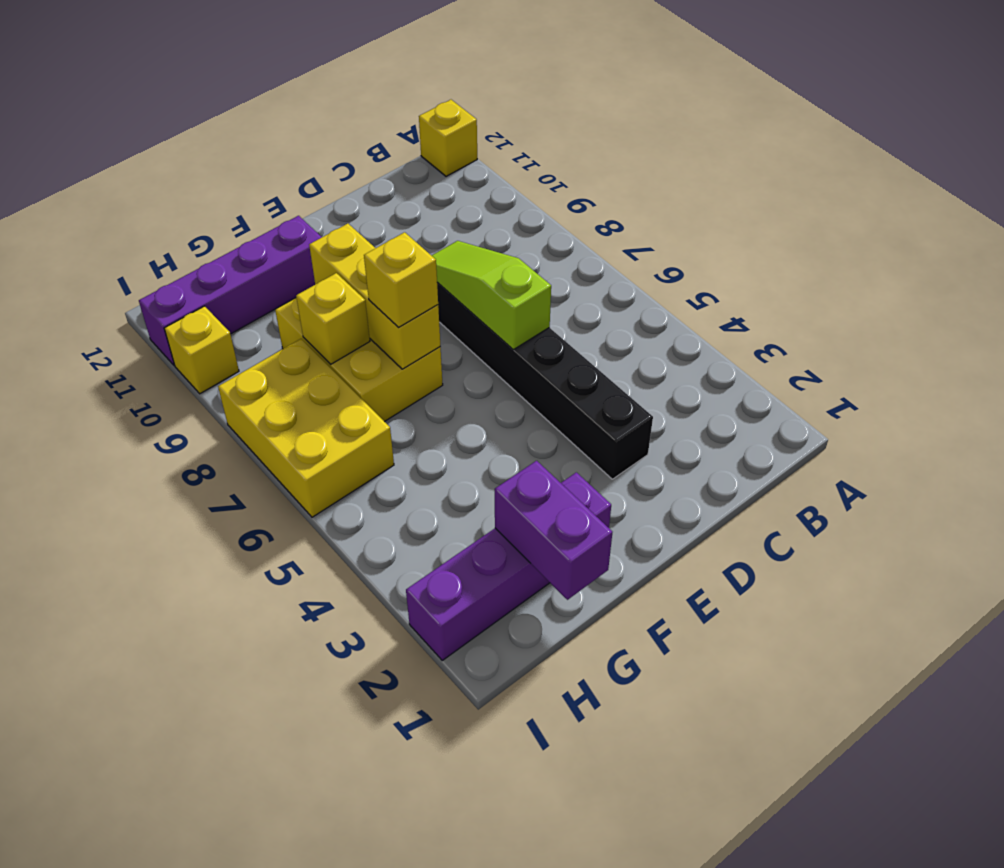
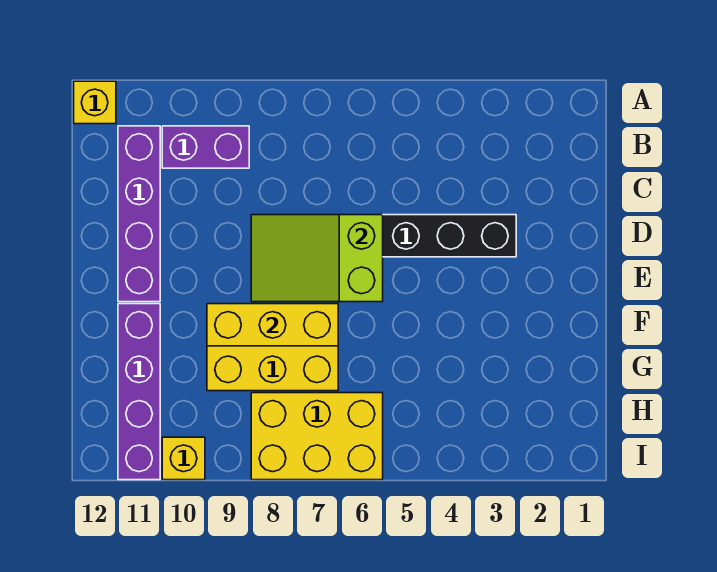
lime 1x3 slope [431,241,551,350] -> lime 2x3 slope [251,215,383,302]
purple 1x4 brick [406,472,611,660] -> purple 1x4 brick moved to [118,126,160,302]
yellow 1x1 brick [364,232,438,328] -> none
purple 1x2 brick [495,461,612,600] -> purple 1x2 brick moved to [162,126,249,168]
yellow 1x1 brick [296,273,370,364] -> none

